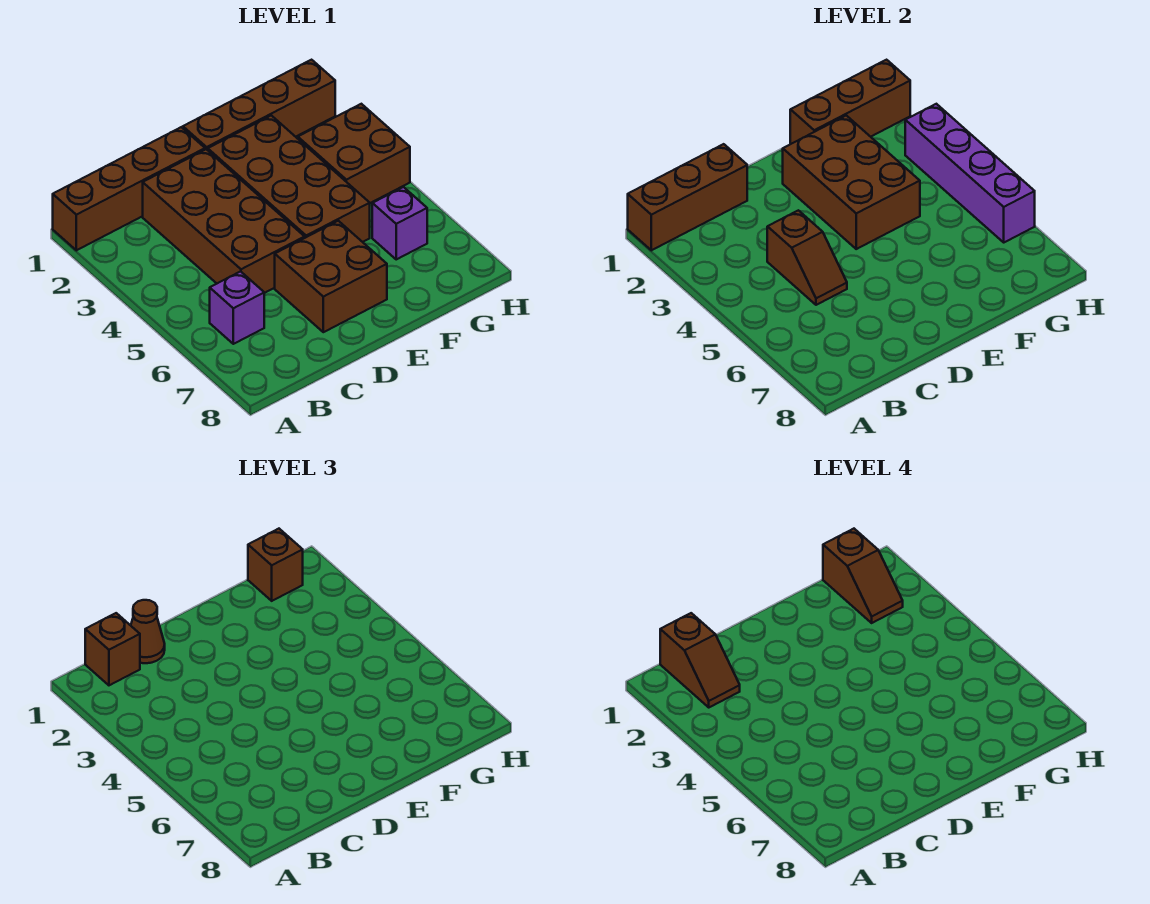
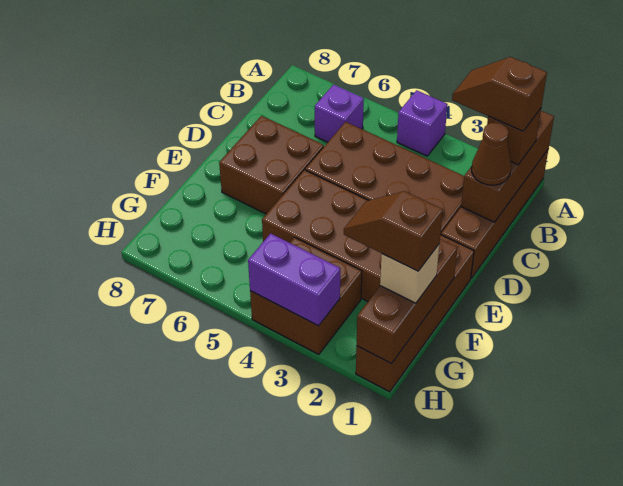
brown 1x2 slope [767,210,847,305] -> none
brown 2x3 brick [783,115,920,249] -> none
brown 1x1 brick [248,529,303,601] -> tan 1x1 brick [380,245,439,303]
purple 1x1 brick [372,187,427,259] -> purple 1x1 brick moved to [397,90,448,156]
purple 1x4 brick [905,104,1035,242] -> purple 1x2 brick [248,233,340,326]

